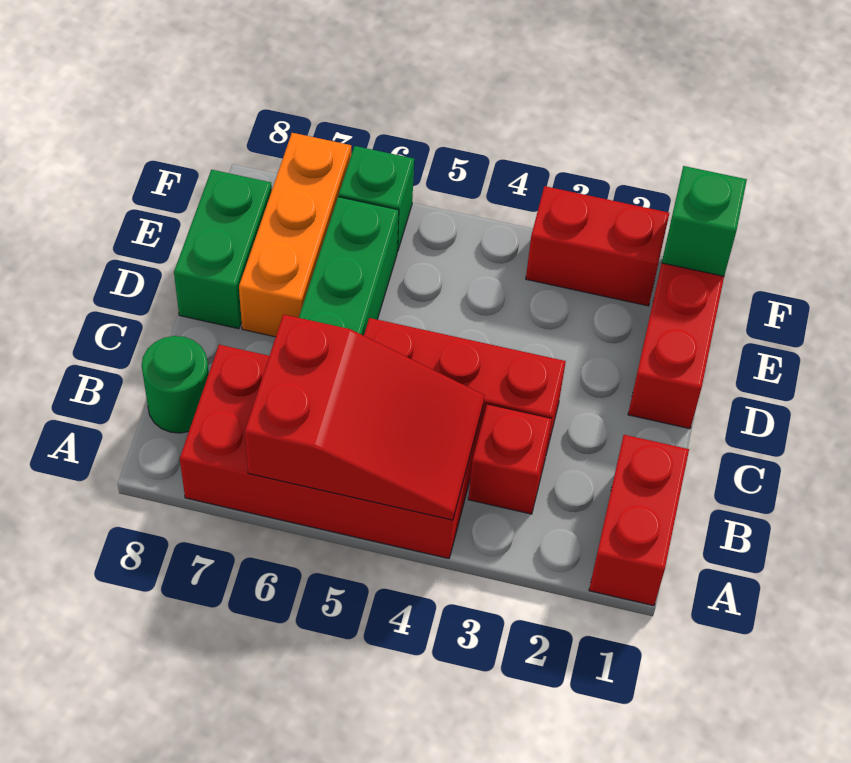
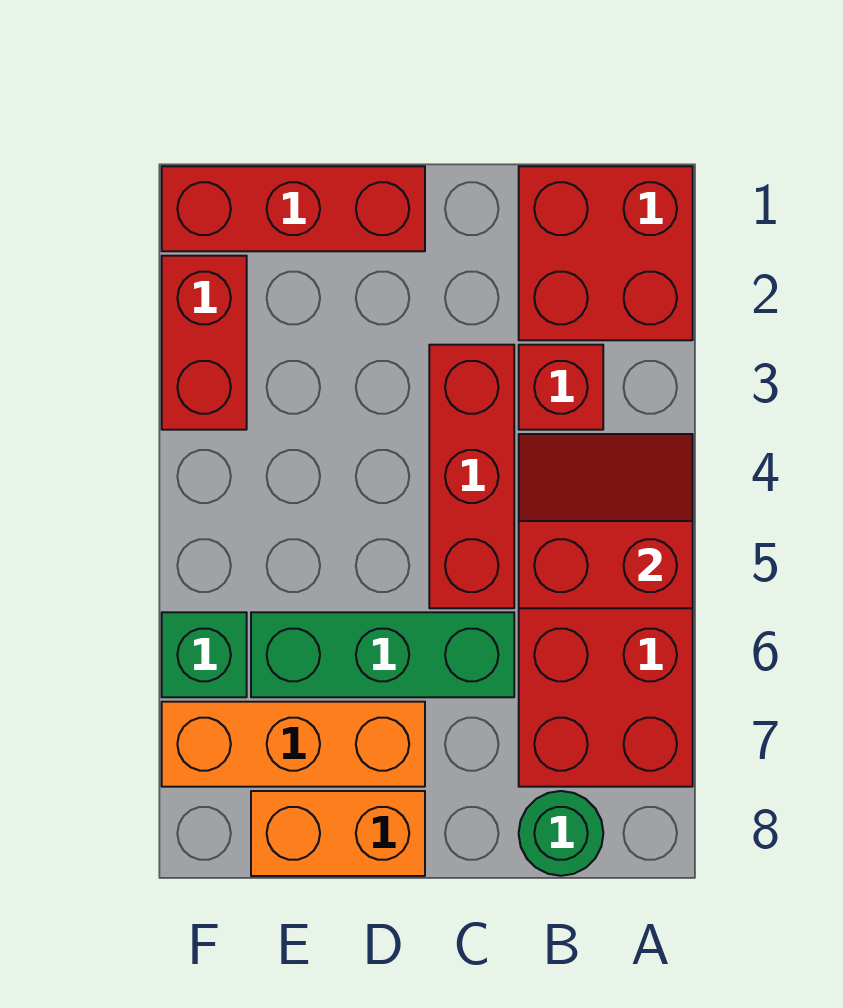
red 1x2 brick [589,435,689,606] -> red 2x2 brick [519,166,693,340]
red 2x3 slope [245,314,485,520] -> red 2x2 slope [519,434,693,608]
green 1x2 brick [174,170,272,329] -> orange 1x2 brick [251,791,425,876]
green 1x1 brick [662,166,747,276] -> none

